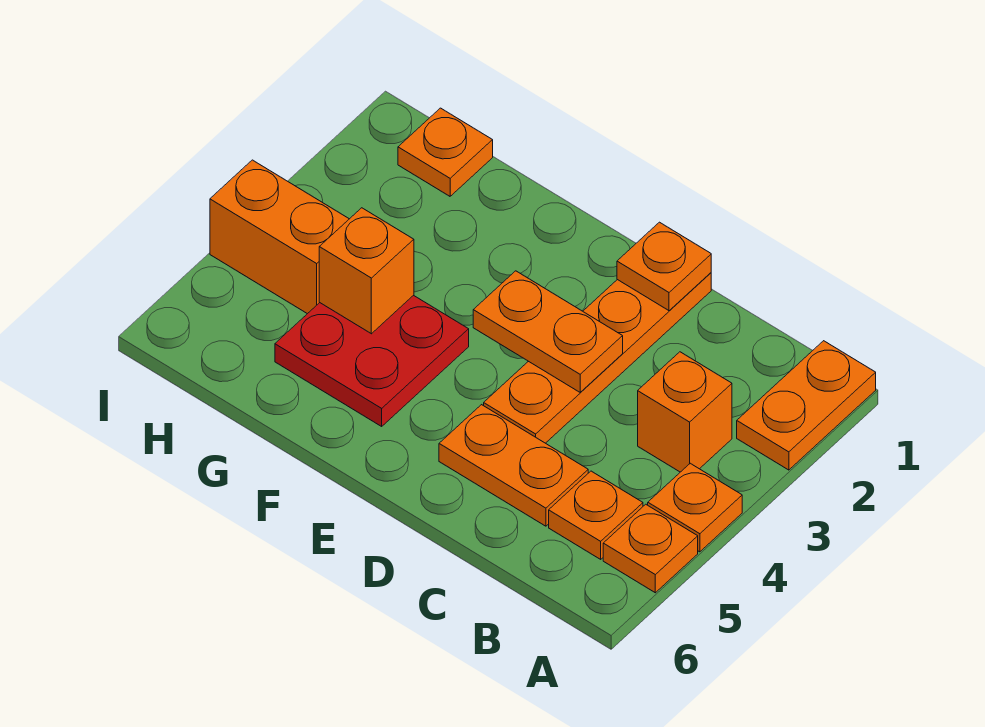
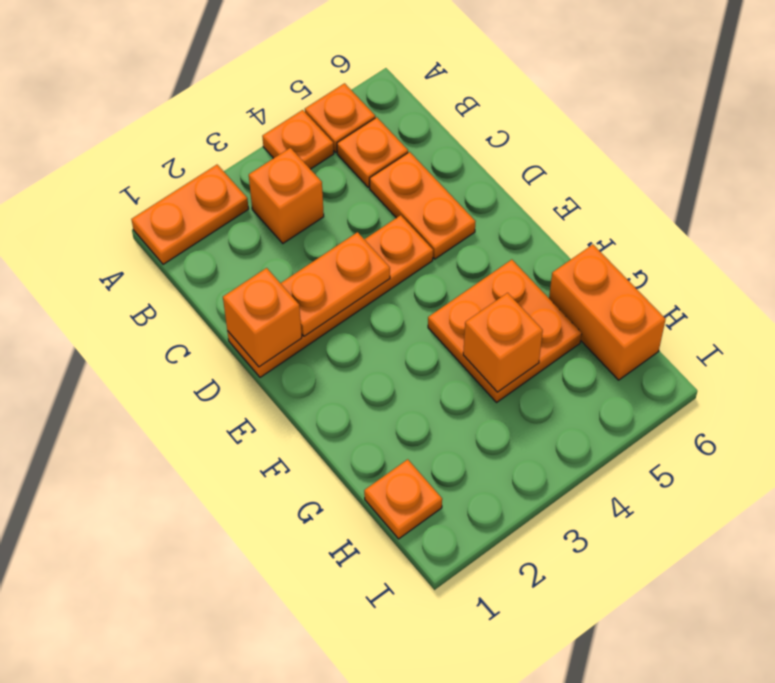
orange 1x1 plate [617,222,711,311] -> orange 1x1 brick [223,268,302,367]
orange 1x2 plate [473,271,623,392] -> orange 1x2 plate turned to [281,232,390,336]
red 2x2 plate [275,295,469,426] -> orange 2x2 plate [428,260,582,402]
orange 1x2 brick [210,160,349,314] -> orange 1x2 brick moved to [549,245,666,380]

